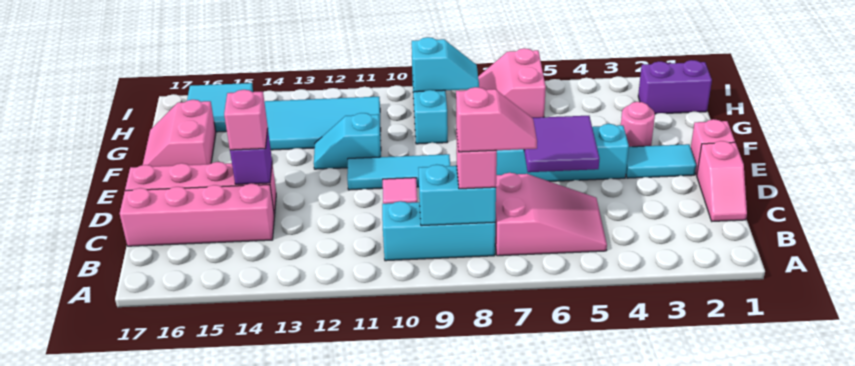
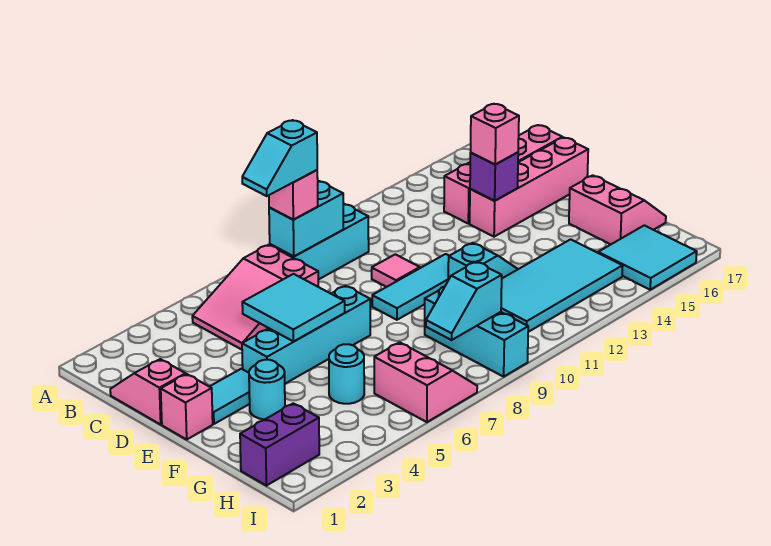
pink 1x2 slope [456,87,537,152] -> cyan 1x2 slope [242,120,317,196]
purple 2x2 tile [524,116,599,172] -> cyan 2x2 tile [242,274,345,341]
pink 1x1 round brick [621,102,655,147] -> cyan 1x1 round brick [249,360,285,419]
none -> cyan 1x1 round brick [329,344,364,404]

